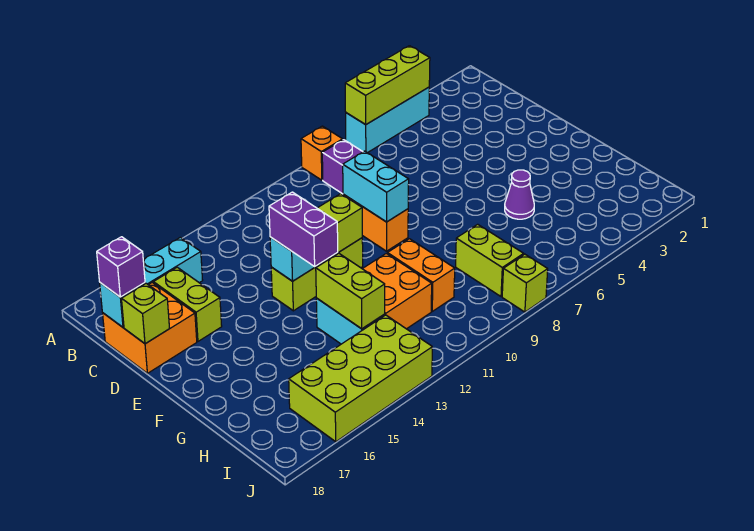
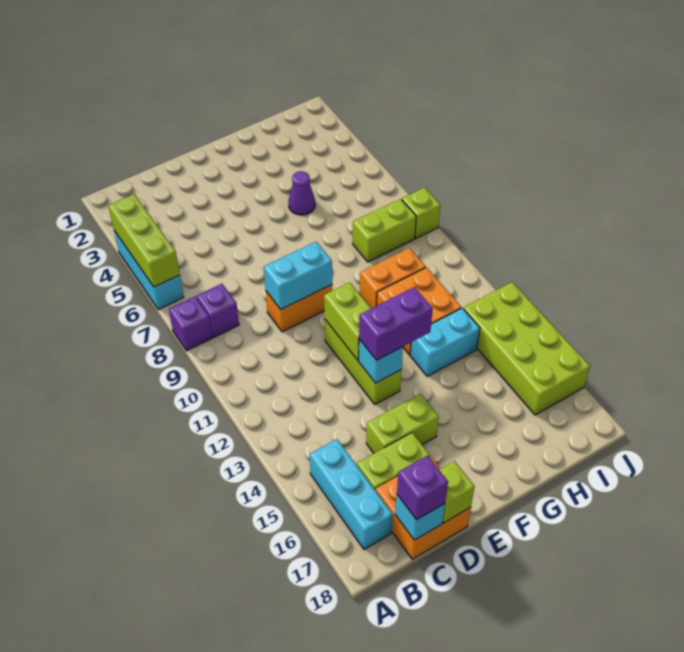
orange 1x1 brick [301,126,343,180] -> purple 1x1 brick [169,297,212,351]
lime 1x2 brick [316,253,385,329] -> lime 1x2 brick moved to [366,394,439,453]

